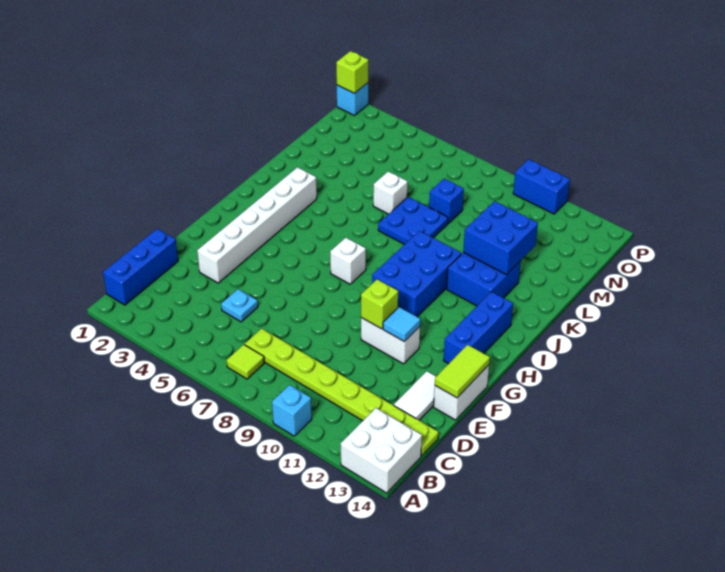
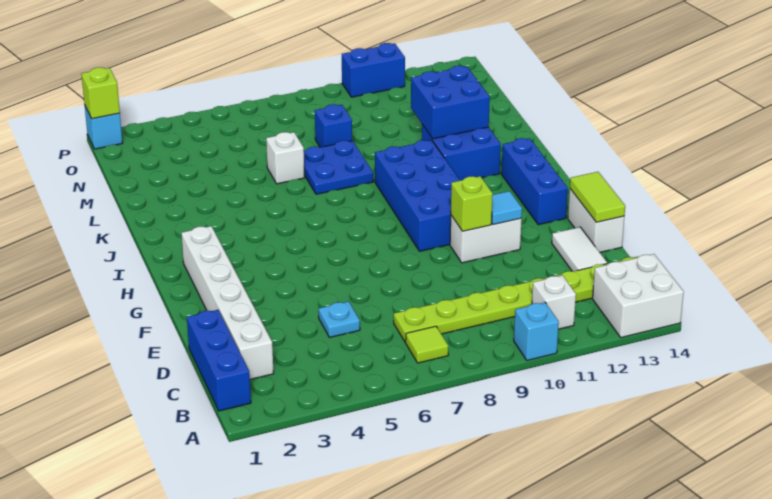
white 1x6 brick [197,167,317,283] -> white 1x6 brick moved to [181,226,274,379]
white 1x1 brick [330,238,366,284] -> white 1x1 brick moved to [532,275,576,329]
blue 2x3 brick [372,231,461,317] -> blue 2x4 brick [375,140,460,251]

